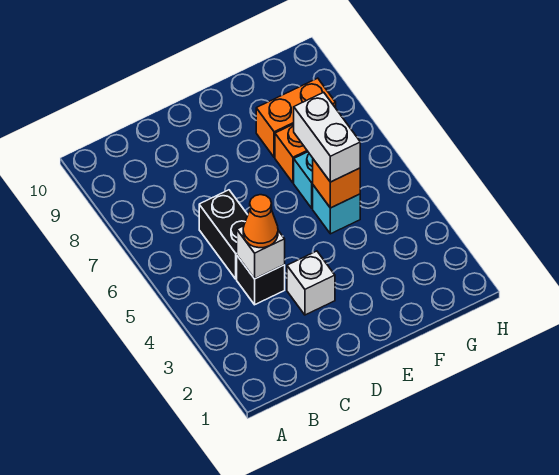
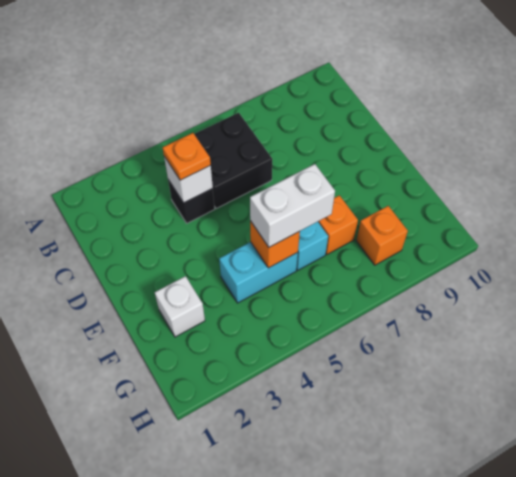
orange 1x1 cone [243,195,278,248] -> orange 1x1 plate [163,133,211,180]
black 1x2 brick [199,190,248,279] -> black 2x2 brick [194,113,272,209]
white 1x1 brick [287,251,335,315] -> white 1x1 brick moved to [155,276,205,337]
cyan 1x1 brick [313,185,360,234] -> cyan 1x2 brick [219,242,298,303]
orange 1x2 brick [256,78,336,157] -> orange 1x1 brick [356,206,408,265]

